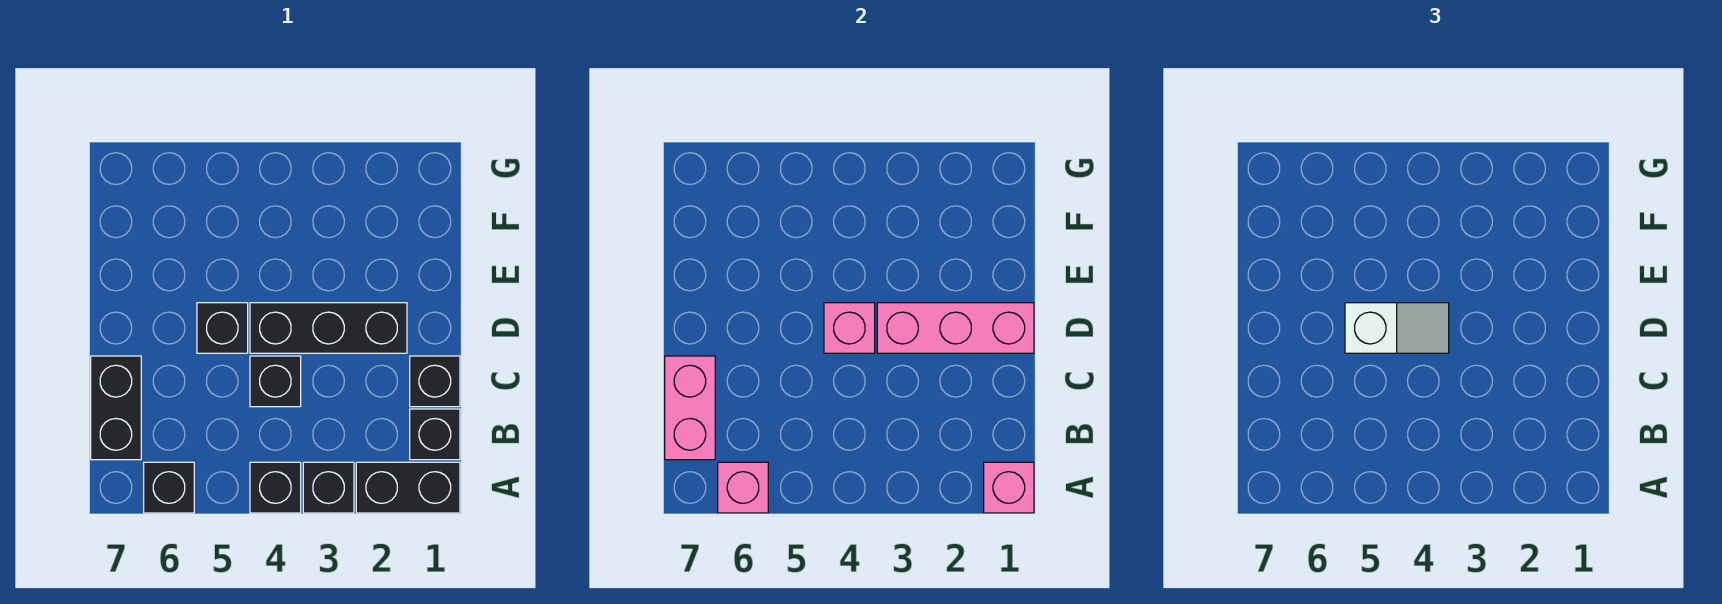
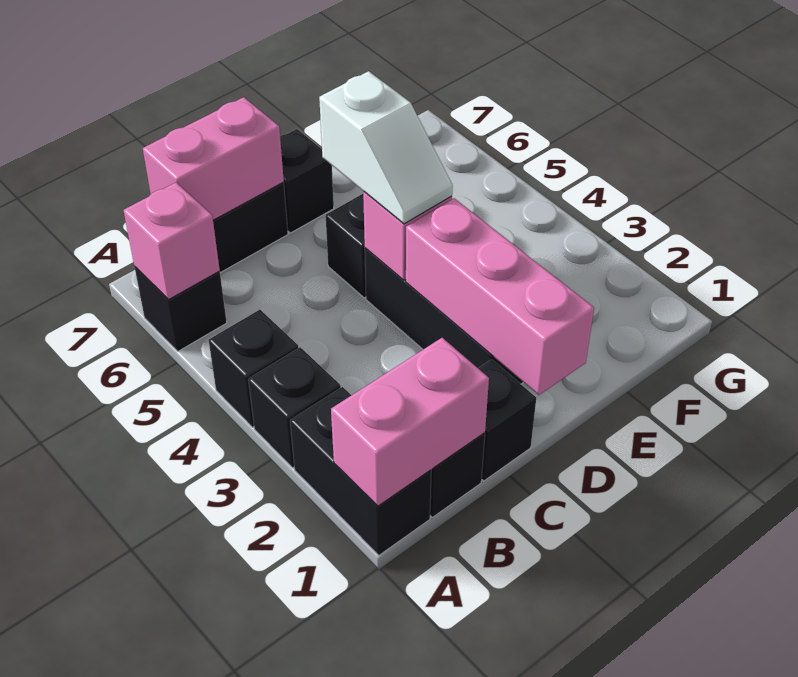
pink 1x1 brick [984,462,1034,513] -> pink 1x2 brick [331,338,489,506]
black 1x1 brick [250,356,301,407] -> black 1x1 brick moved to [280,129,334,233]

